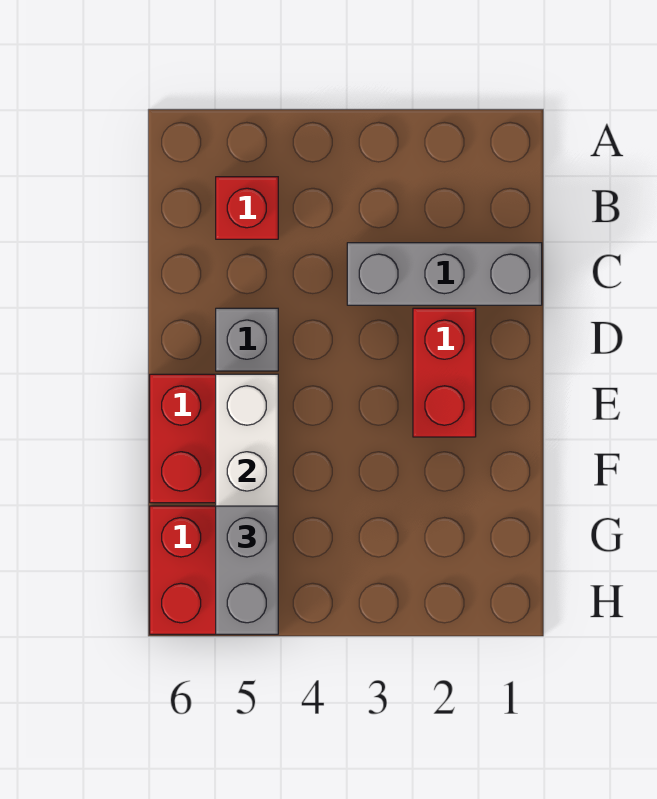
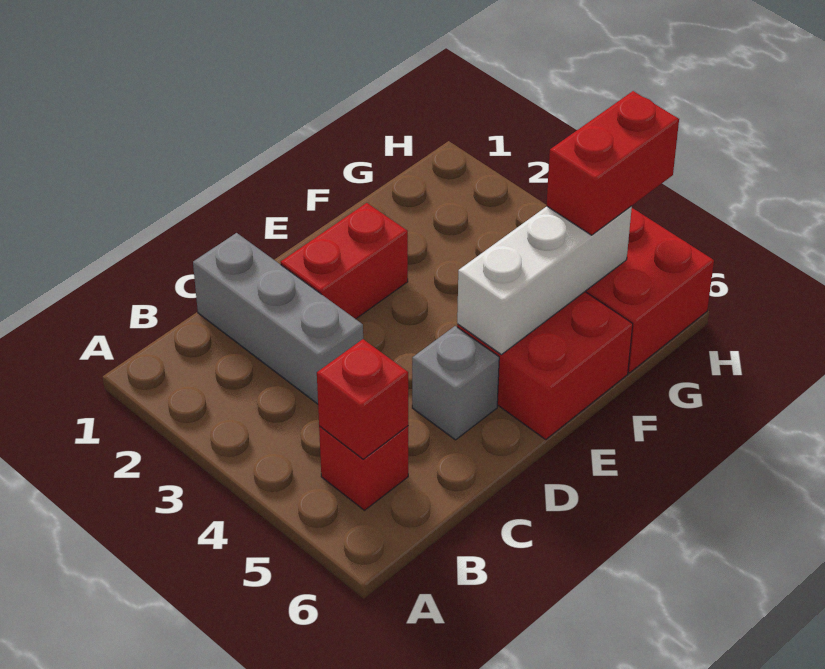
none -> red 1x1 brick [317,339,408,459]
grey 1x2 brick [216,506,278,634] -> red 1x2 brick [546,91,679,235]

